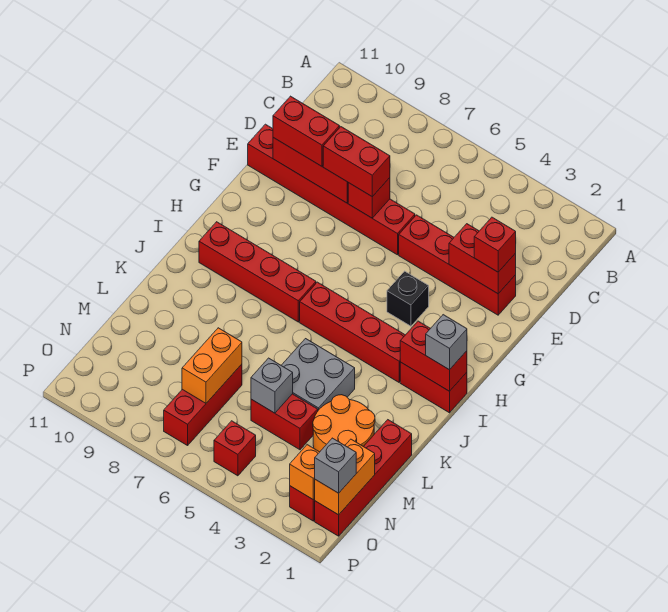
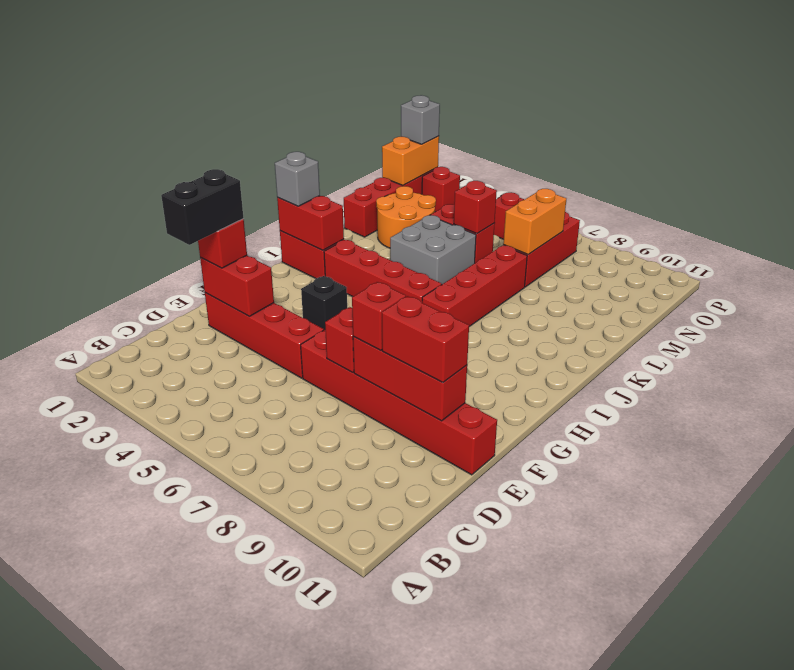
none -> black 1x2 brick [161,169,244,245]
red 1x2 brick [323,127,390,197] -> red 1x1 brick [352,282,406,351]
red 1x4 brick [199,222,316,322] -> red 1x4 brick turned to [422,246,527,327]
grey 1x1 brick [251,358,293,413] -> red 1x1 brick [454,181,497,234]
orange 1x1 brick [290,445,319,500] -> none

